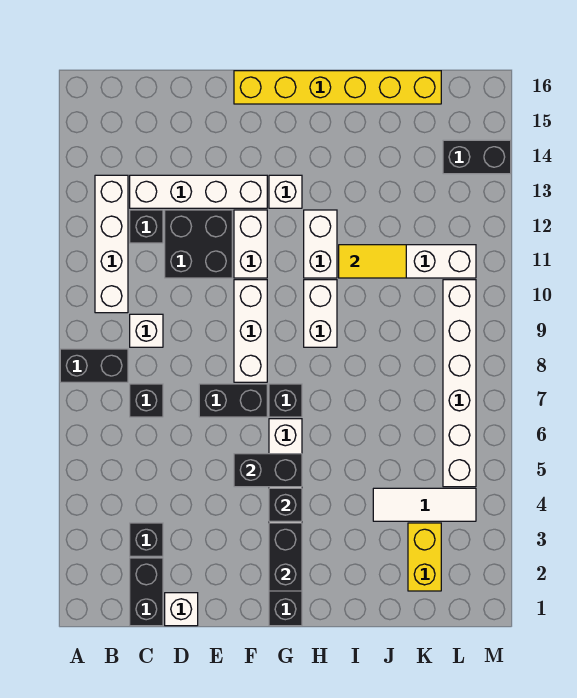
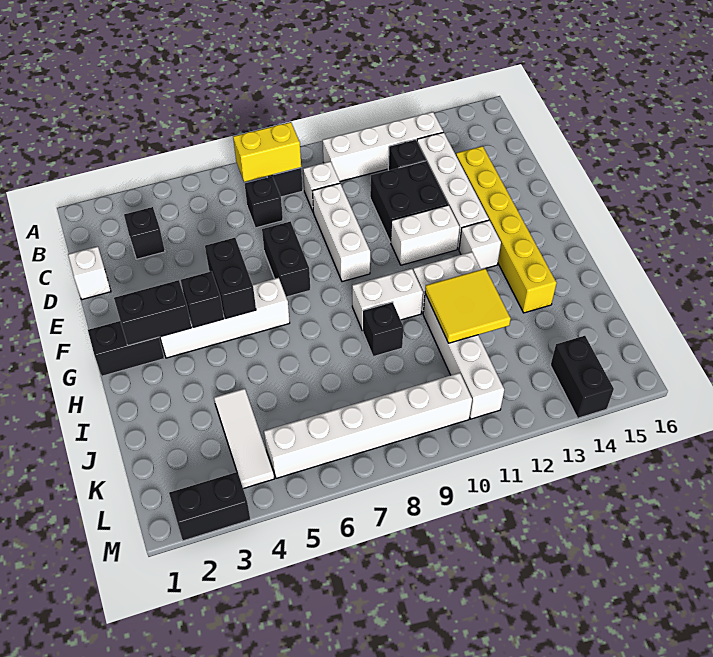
black 1x2 brick [130,558,163,626] -> black 1x2 brick moved to [169,472,250,541]
white 1x3 brick [234,280,267,382] -> white 1x3 brick turned to [313,183,370,282]
yellow 1x6 brick [234,71,441,104] -> yellow 1x6 brick moved to [456,146,557,313]
black 1x1 brick [269,384,302,417] -> black 1x1 brick moved to [363,302,404,357]
yellow 1x2 tile [339,245,406,278] -> yellow 2x2 tile [425,268,511,343]
yellow 1x2 brick [408,523,441,591] -> yellow 1x2 brick moved to [233,122,301,182]

